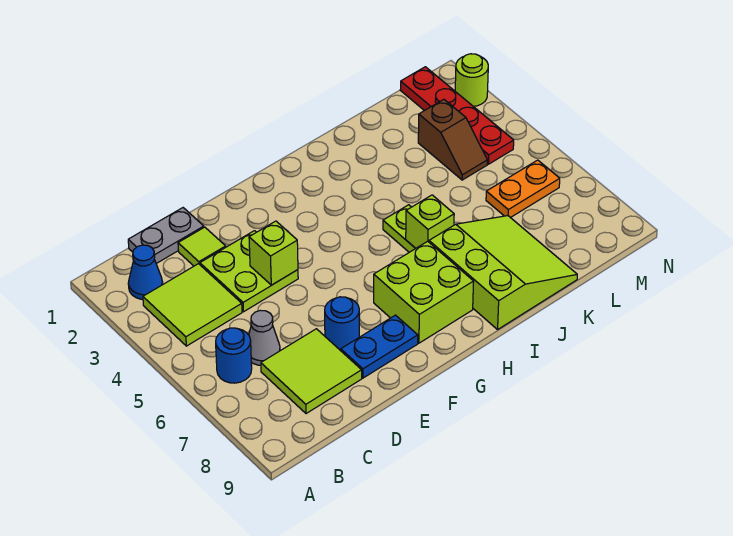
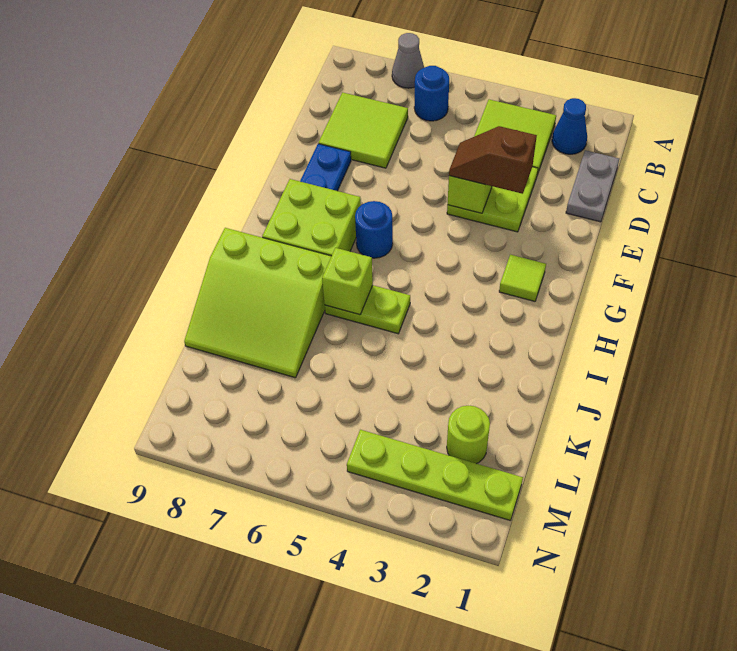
grey 1x1 cone [249,310,280,365] -> grey 1x1 cone moved to [392,33,424,88]
lime 1x1 tile [178,227,226,266] -> lime 1x1 tile moved to [499,255,546,301]
blue 1x1 round brick [325,297,359,351] -> blue 1x1 round brick moved to [355,201,393,258]
brown 1x2 slope [418,99,487,180] -> brown 1x2 slope moved to [449,126,537,194]
orange 1x2 plate [486,160,560,218] -> none
red 1x4 plate [400,67,514,164] -> lime 1x4 plate [347,430,523,521]
lime 1x1 round brick [455,54,488,106] -> lime 1x1 round brick moved to [447,406,490,464]

